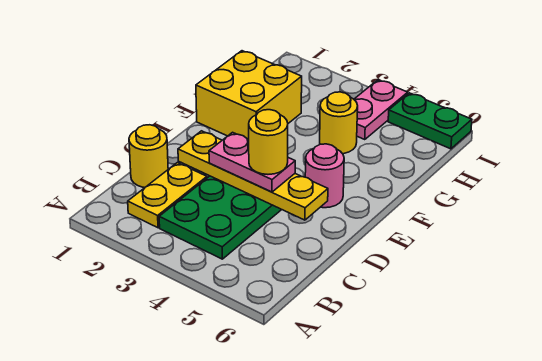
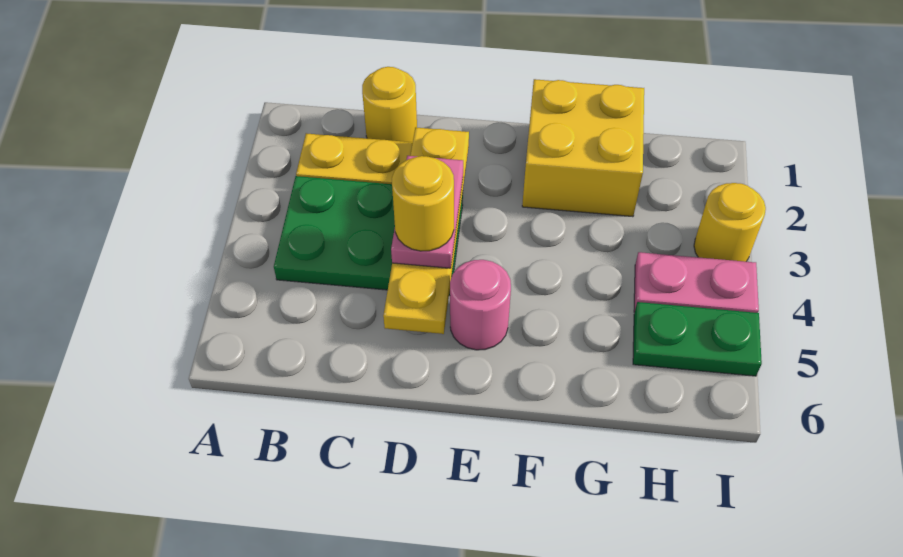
yellow 1x1 round brick [320,92,358,154] -> yellow 1x1 round brick moved to [694,183,766,262]
green 1x2 plate [388,93,472,149] -> green 1x2 plate turned to [633,302,762,376]

